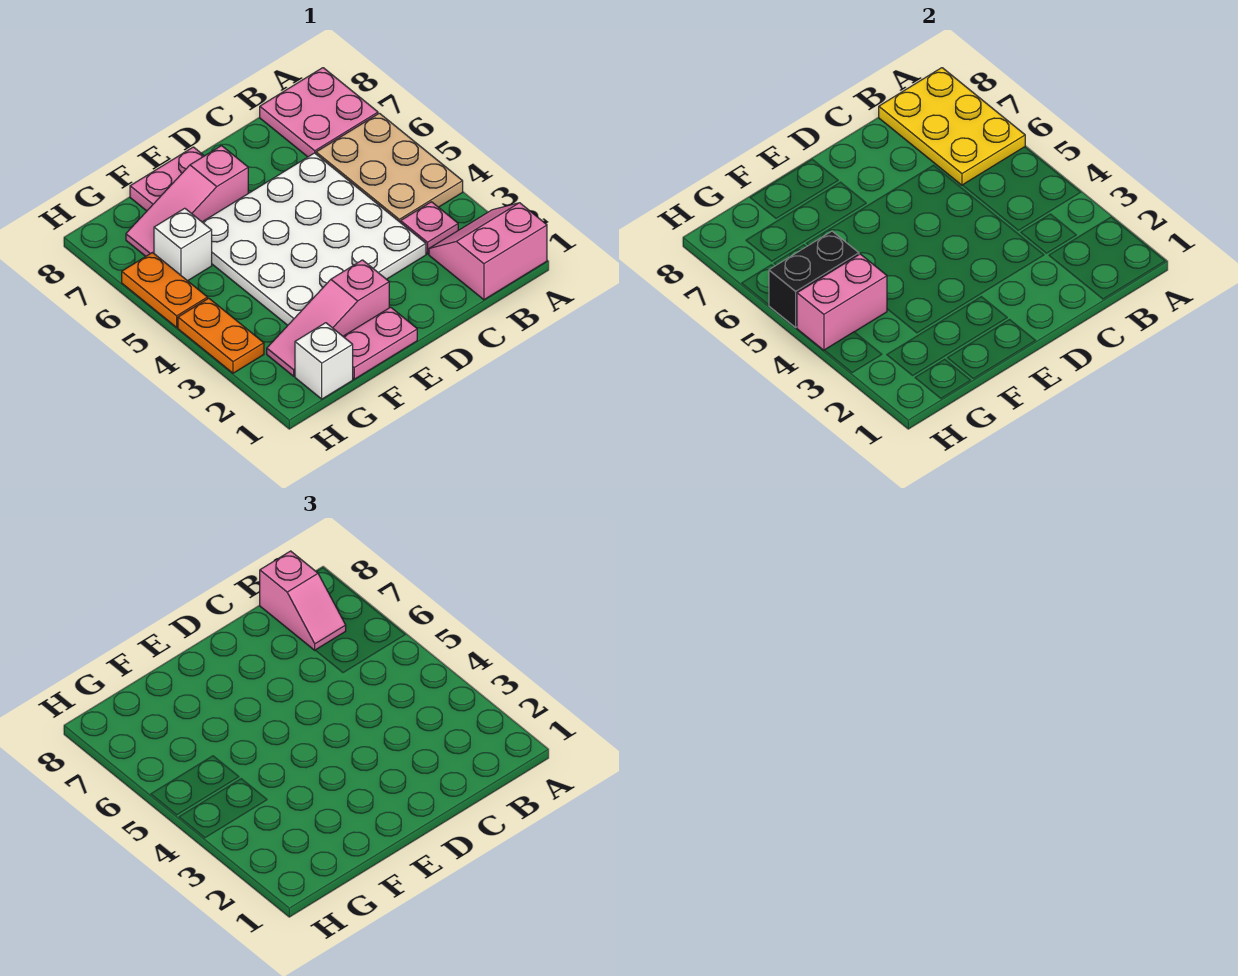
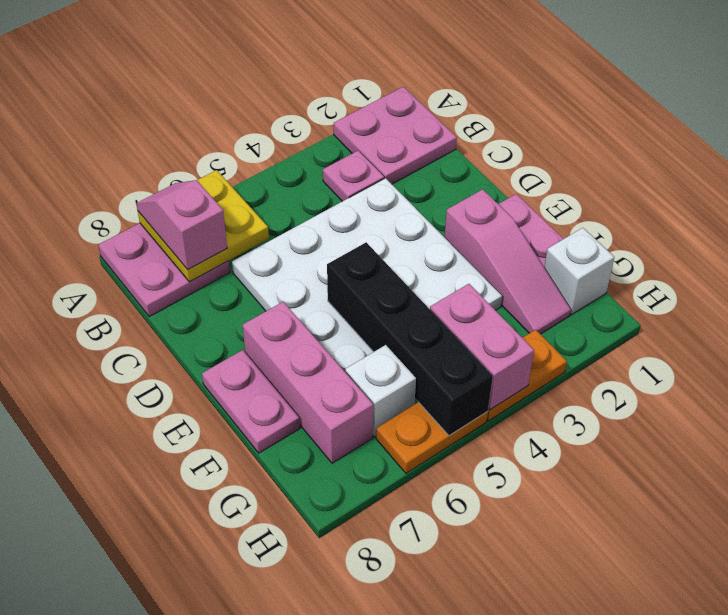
pink 2x2 slope [429,203,547,300] -> pink 2x2 plate [334,87,457,184]
tan 2x3 plate [316,113,463,223] -> none
yellow 2x3 plate [879,68,1025,185] -> yellow 2x2 plate [138,170,269,282]
pink 1x2 slope [260,551,346,650] -> pink 1x2 slope turned to [136,180,227,270]
pink 1x3 slope [126,146,248,256] -> pink 1x3 brick [243,302,373,463]
black 1x2 brick [769,231,859,327] -> black 1x4 brick [327,242,493,436]

